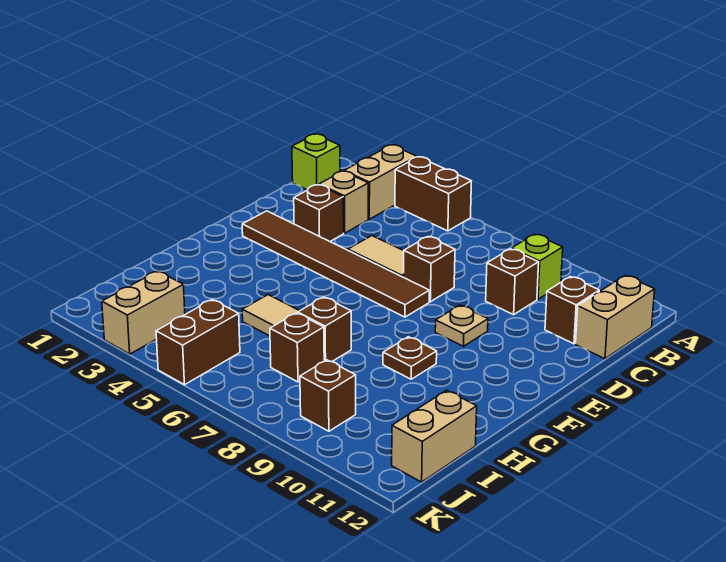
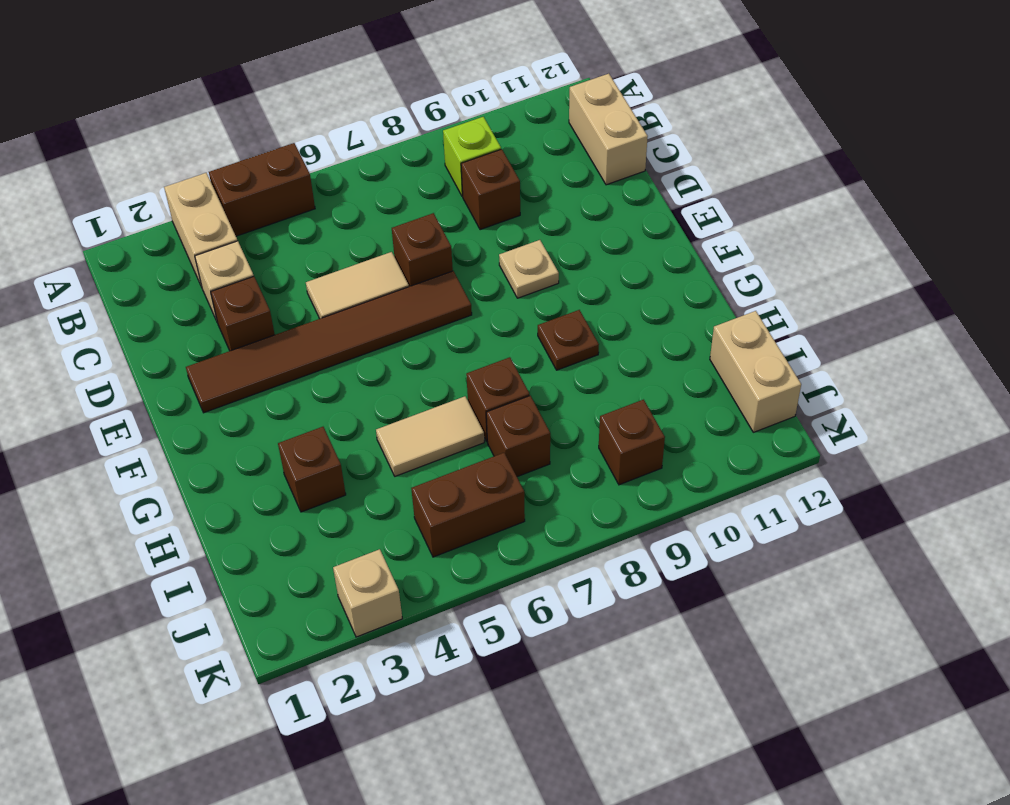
lime 1x1 brick [292,134,340,190] -> none
brown 1x1 brick [545,277,599,344] -> brown 1x1 brick moved to [278,427,346,512]
tan 1x2 brick [102,271,185,354] -> tan 1x1 brick [333,549,402,637]
brown 1x2 brick [156,300,240,385] -> brown 1x2 brick turned to [411,453,525,557]

